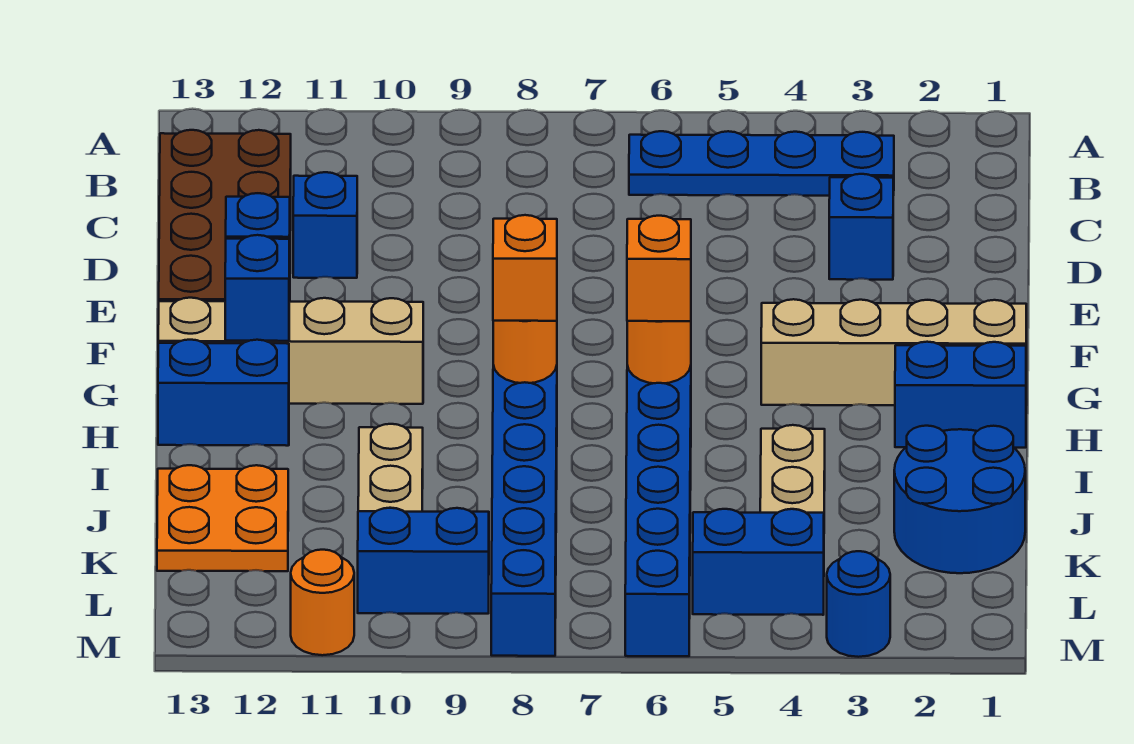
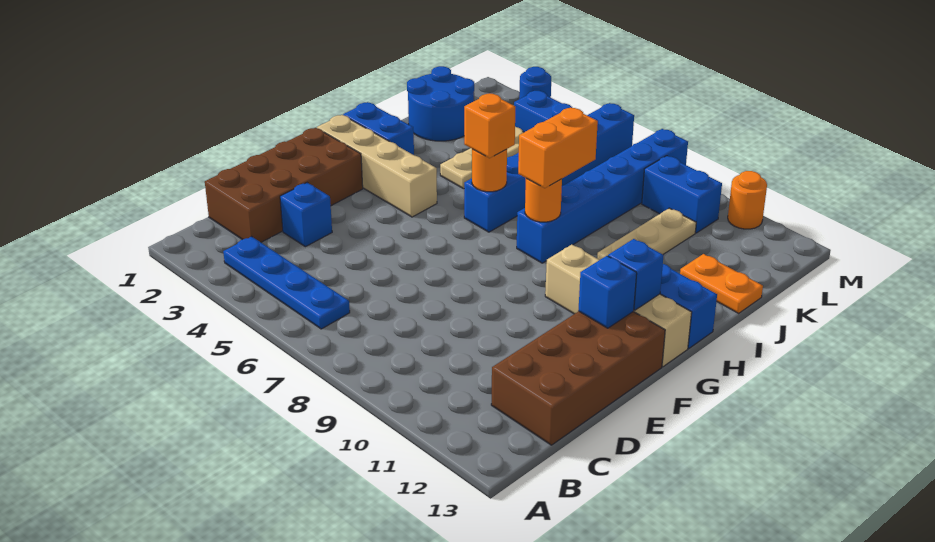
none -> brown 2x4 brick [205,128,363,242]
blue 1x1 brick [293,172,357,278] -> none
orange 1x1 brick [493,215,557,321] -> orange 1x2 brick [518,107,598,188]
orange 2x2 plate [157,465,288,571] -> orange 1x2 plate [680,254,763,313]

